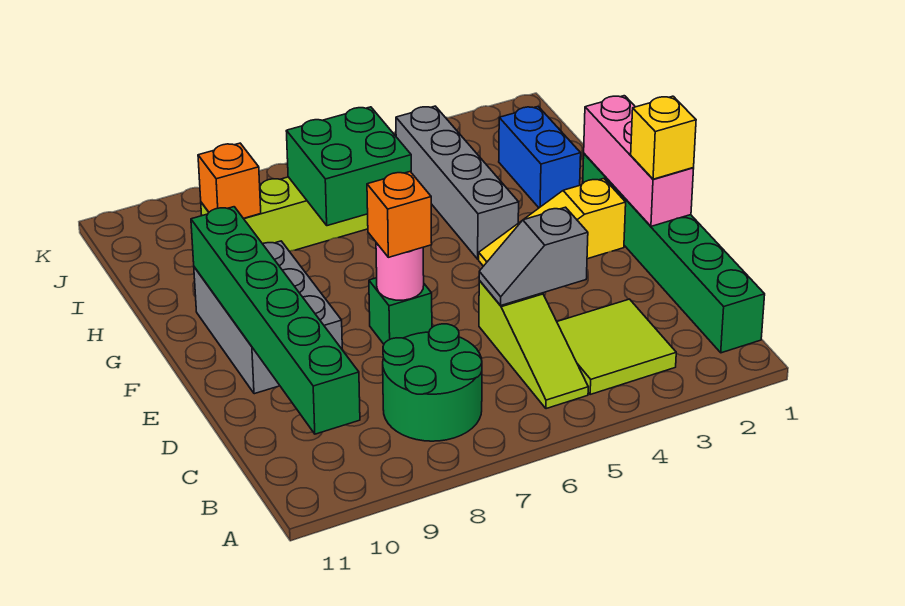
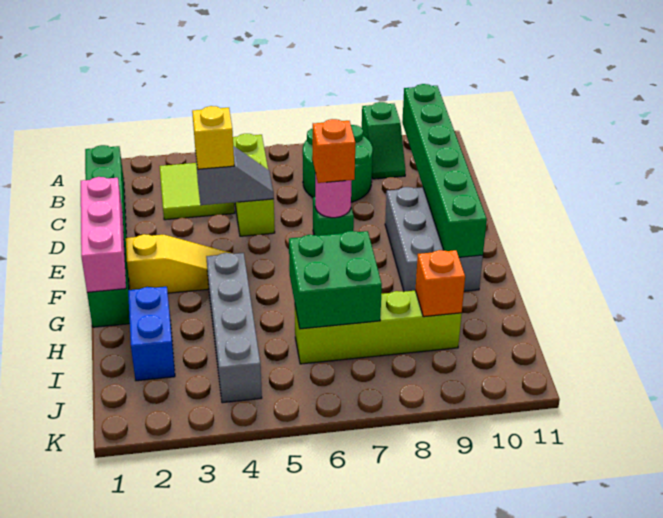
none -> green 1x2 slope [362,102,405,179]
lime 1x3 slope [479,281,588,409] -> lime 1x3 brick [233,134,275,236]
yellow 1x1 brick [631,96,696,179] -> yellow 1x1 brick moved to [192,106,234,169]

